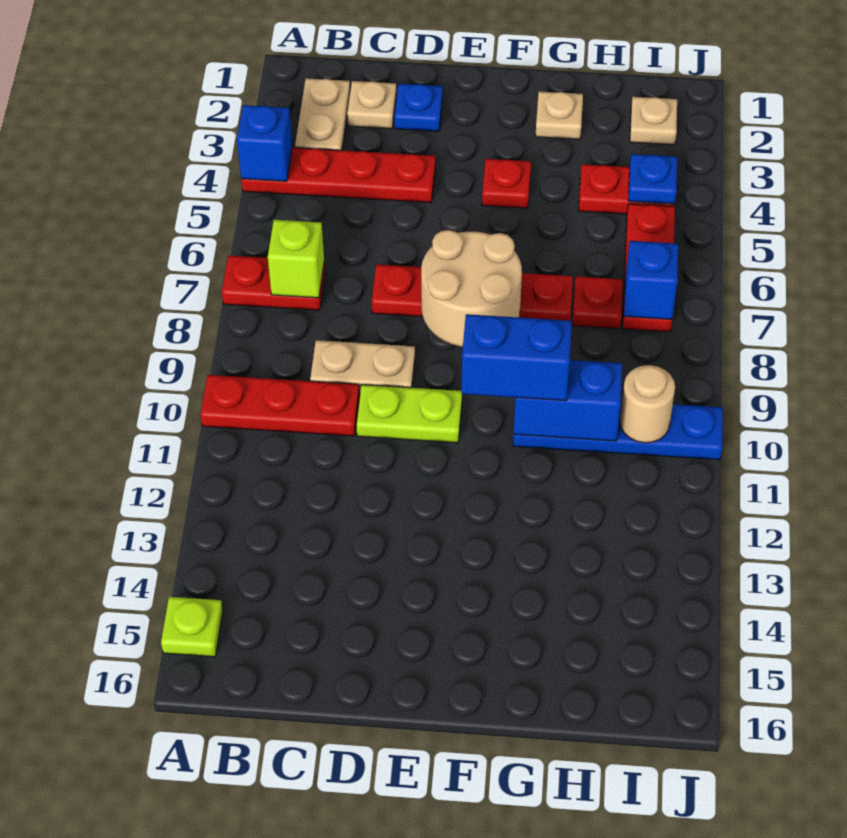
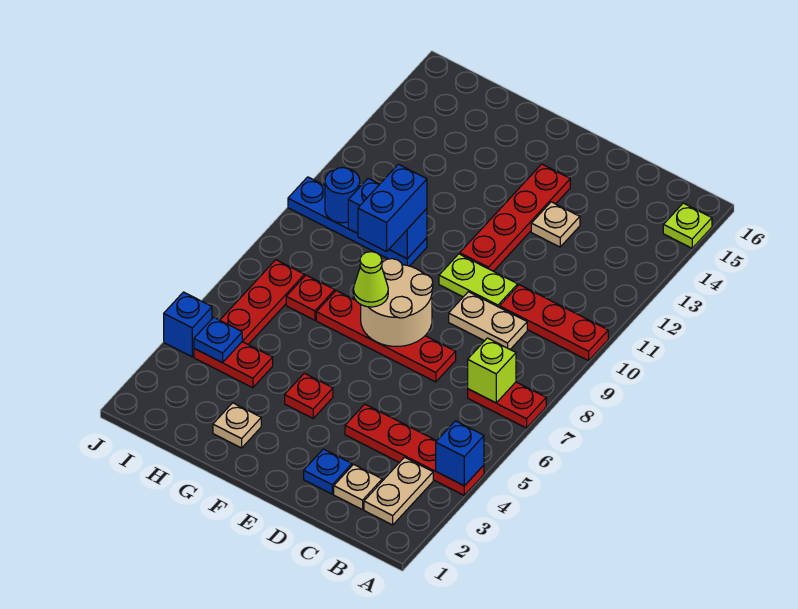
none -> red 1x4 plate [460,164,570,271]
none -> lime 1x1 cone [353,252,388,307]
blue 1x2 brick [462,314,572,401] -> blue 1x2 brick turned to [358,164,427,252]
tan 1x1 plate [630,97,677,145] -> tan 1x1 plate moved to [531,202,580,247]
blue 1x1 brick [624,241,678,319] -> blue 1x1 brick moved to [164,292,212,357]
tan 1x1 round brick [620,365,675,443] -> blue 1x1 round brick [325,168,360,223]

